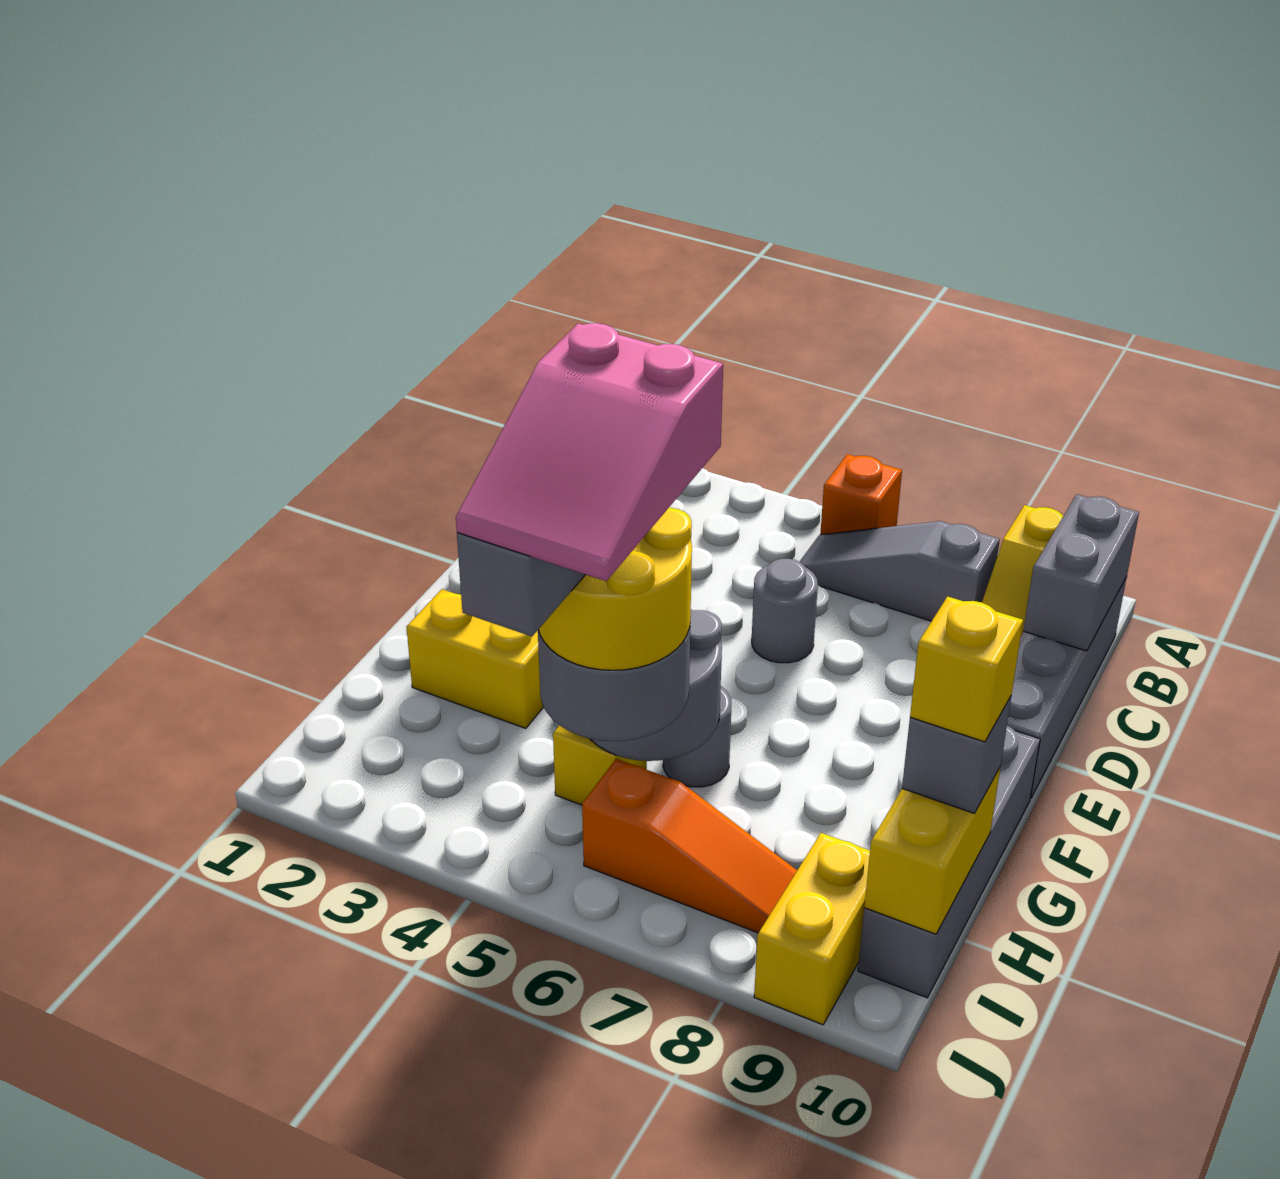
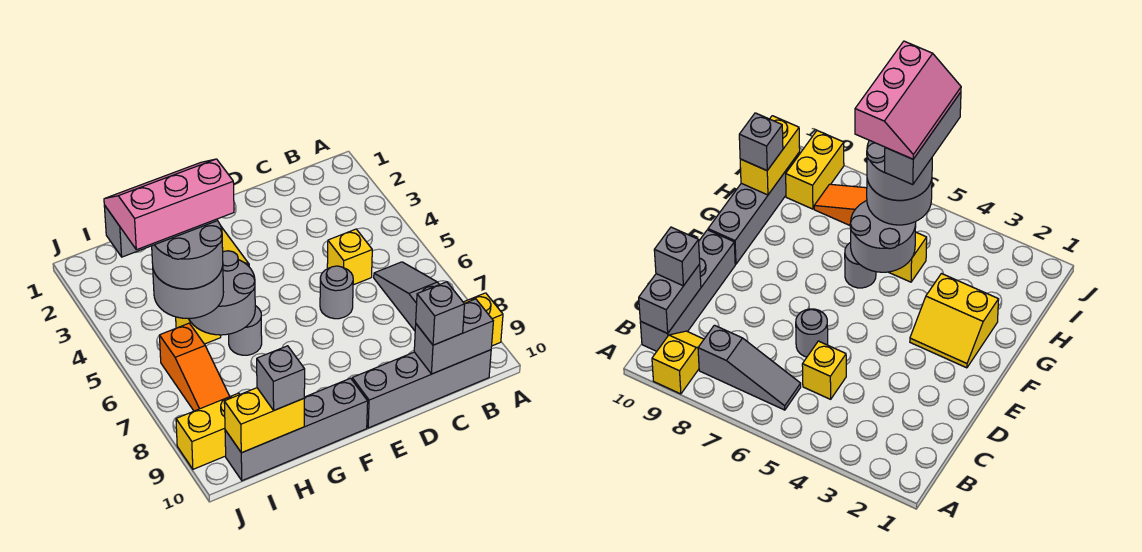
orange 1x1 brick [820,454,902,535] -> none
none -> grey 1x1 brick [416,282,465,345]
yellow 2x2 round brick [538,508,692,670] -> grey 2x2 round brick [152,221,223,289]
pink 2x3 slope [456,323,723,581] -> pink 2x3 slope turned to [104,159,234,250]
yellow 1x1 brick [910,596,1023,742] -> yellow 1x1 brick moved to [327,229,372,285]

